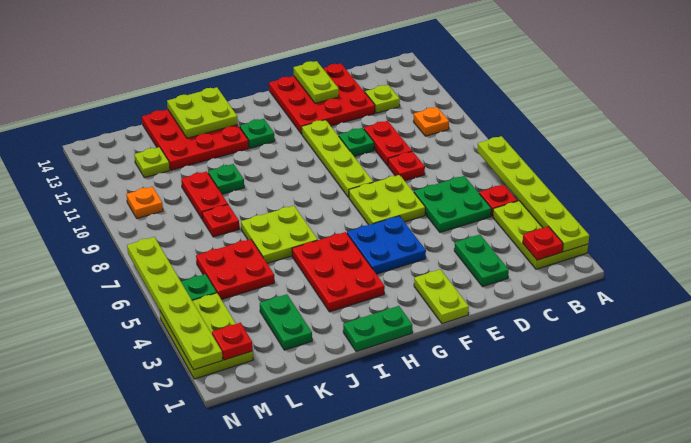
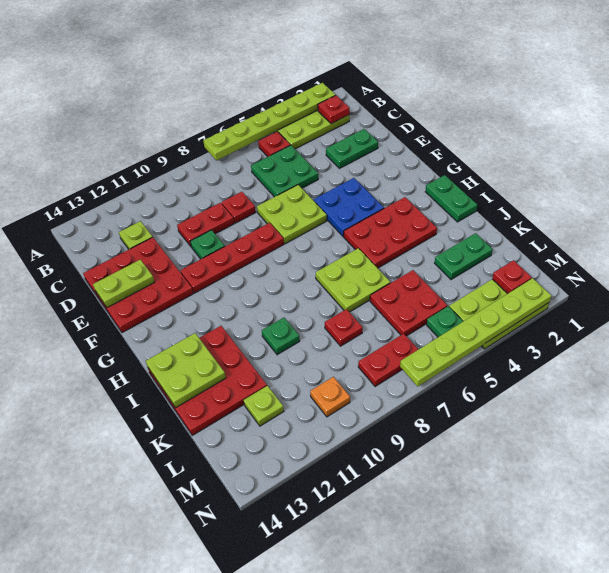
orange 1x1 plate [413,107,449,136] -> none
lime 1x2 plate [414,269,469,324] -> none
lime 1x4 plate [302,120,373,197] -> red 1x4 plate [180,223,284,293]
green 1x1 plate [240,119,275,148] -> none
red 1x2 plate [181,171,228,219] -> red 1x2 plate moved to [358,334,418,387]

